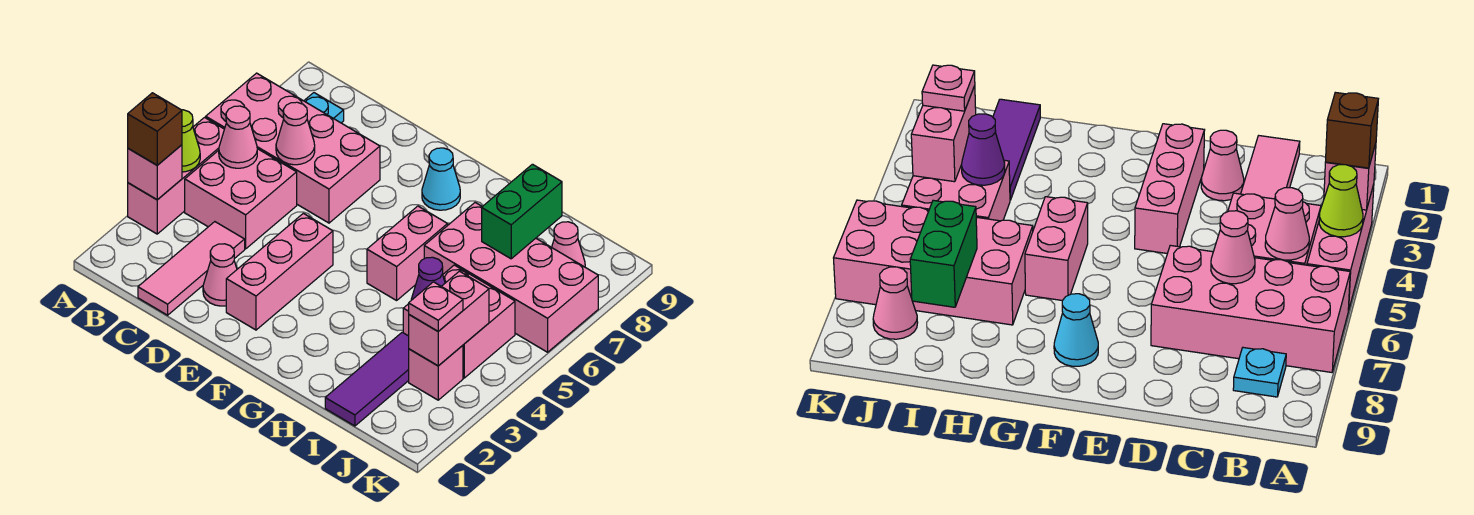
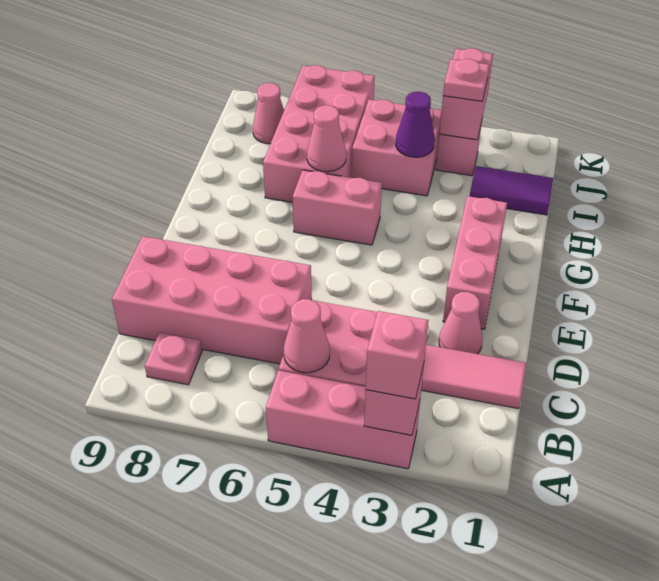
brown 1x1 brick [128,93,182,165] -> pink 1x1 brick [366,311,429,399]
lime 1x1 cone [182,110,200,172] -> none
pink 2x4 brick [206,73,380,223] -> pink 2x4 brick turned to [112,236,312,364]
cyan 1x1 plate [304,93,344,123] -> pink 1x1 plate [145,333,202,385]
pink 1x1 cone [276,102,315,165] -> pink 1x1 cone moved to [307,105,346,172]
pink 1x3 brick [226,213,333,330] -> pink 1x3 brick turned to [443,196,507,329]
cyan 1x1 cone [422,148,460,210] -> none
purple 1x3 tile [325,332,409,426] -> purple 1x2 tile [470,166,553,215]
green 1x2 brick [482,164,562,259] -> none
pink 1x2 brick [409,271,489,366] -> pink 1x2 brick turned to [439,48,493,140]

